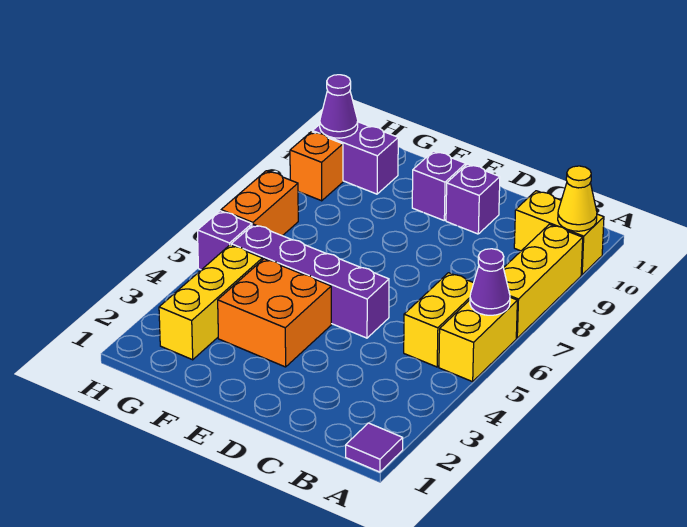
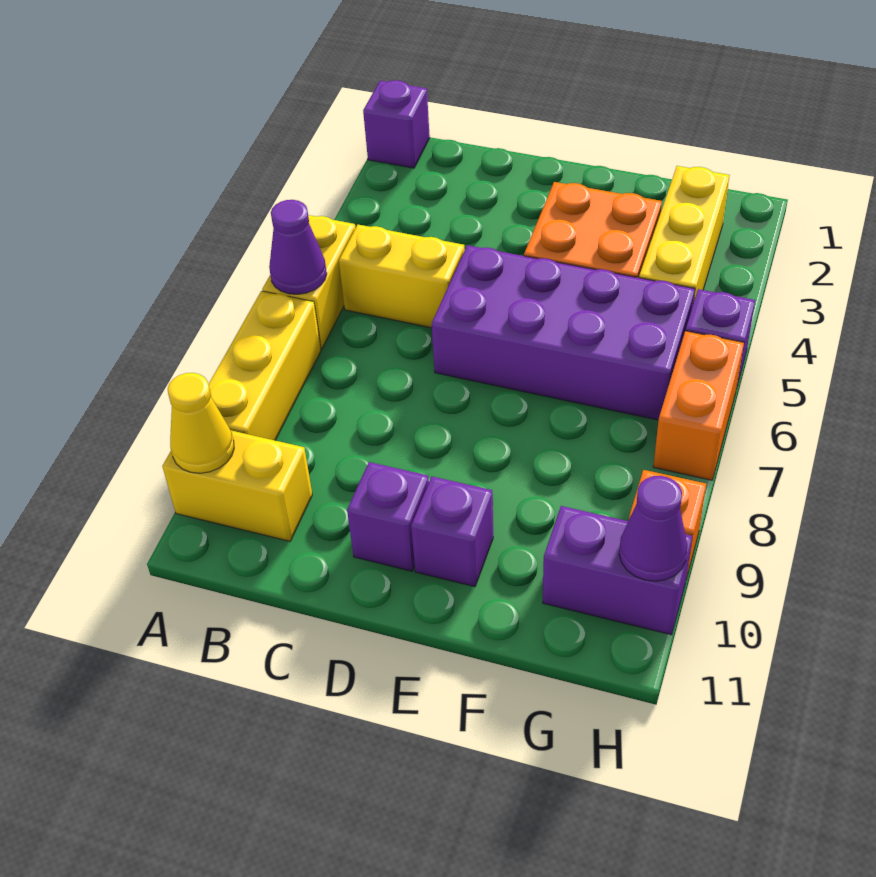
purple 1x1 tile [346,423,403,472] -> purple 1x1 brick [363,80,430,168]
yellow 1x2 brick [404,273,474,367] -> yellow 1x2 brick turned to [339,225,465,328]
purple 1x4 brick [231,224,389,338] -> purple 2x4 brick [432,245,695,420]

